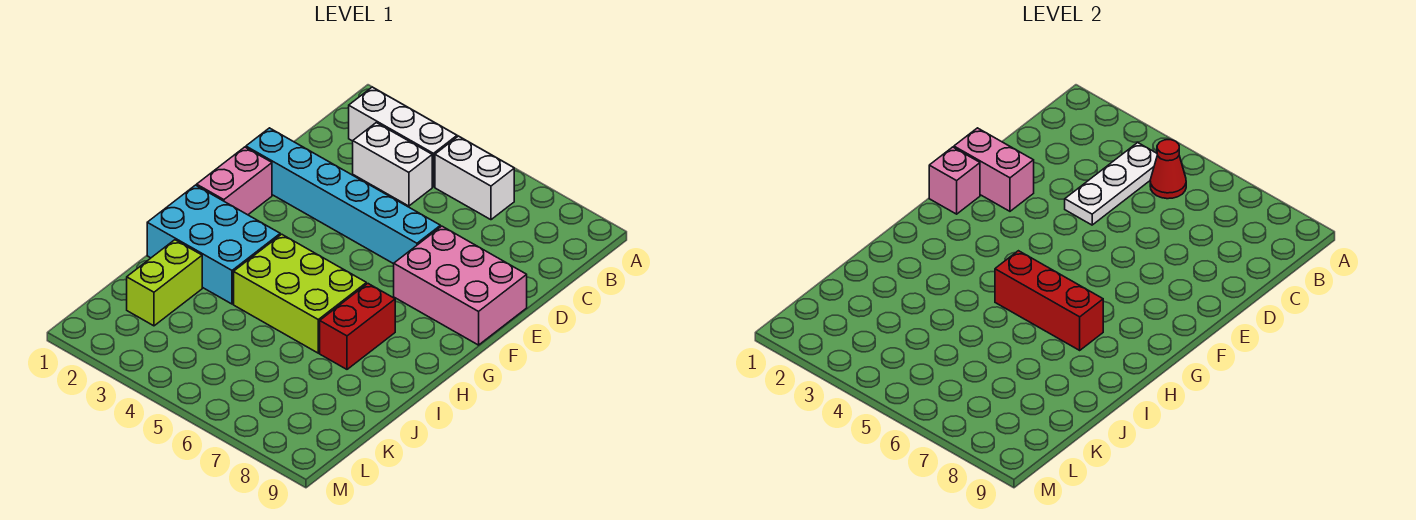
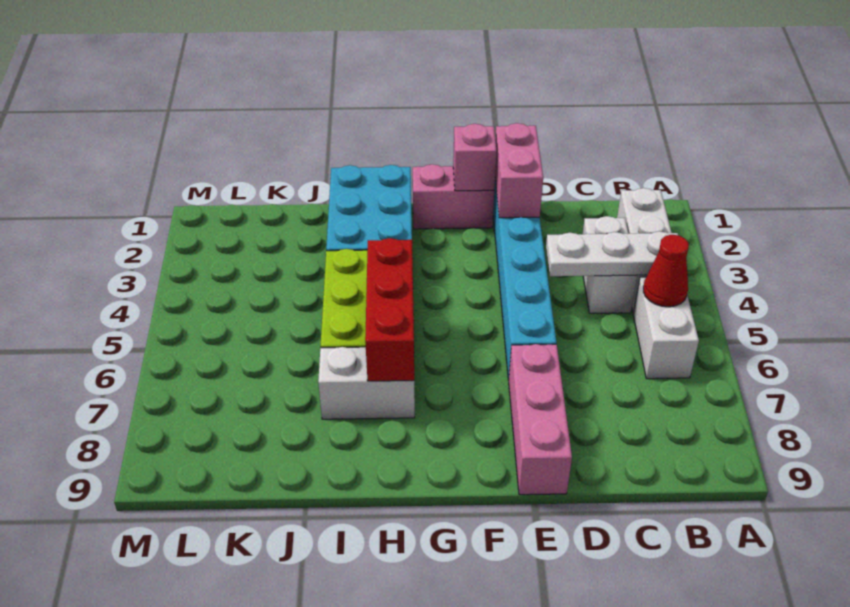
pink 2x3 brick [394,226,527,345] -> pink 1x3 brick [508,344,572,495]
red 1x2 brick [320,284,395,369] -> white 1x2 brick [318,347,415,419]
lime 1x2 brick [127,240,202,326] -> none

